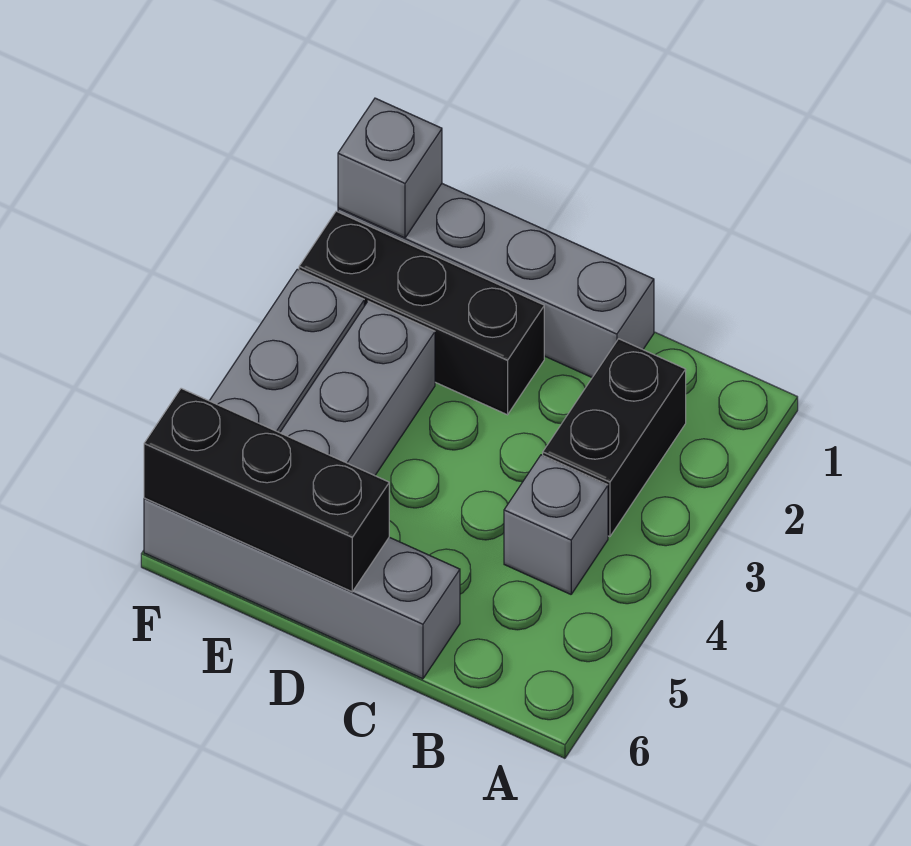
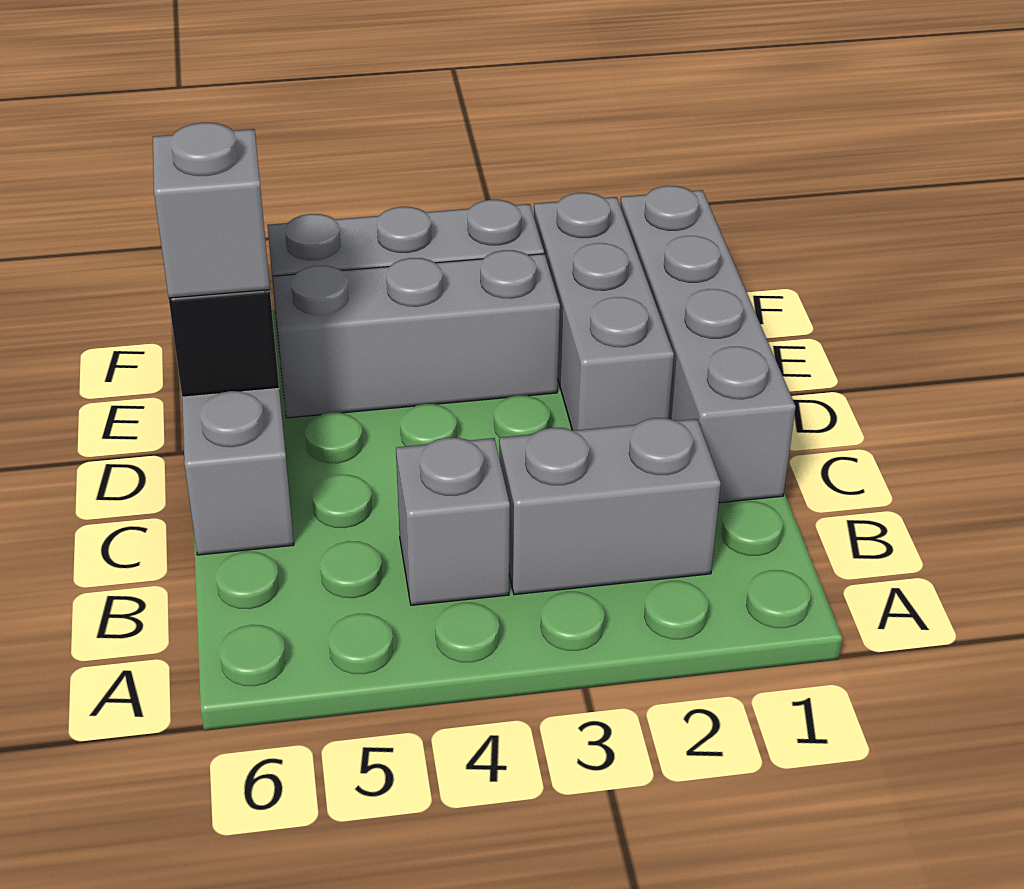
black 1x2 brick [543,339,686,537] -> grey 1x2 brick [499,418,721,595]
black 1x3 brick [299,211,544,415] -> grey 1x3 brick [534,193,674,431]
grey 1x1 brick [338,98,442,238] -> grey 1x1 brick moved to [153,123,270,298]

